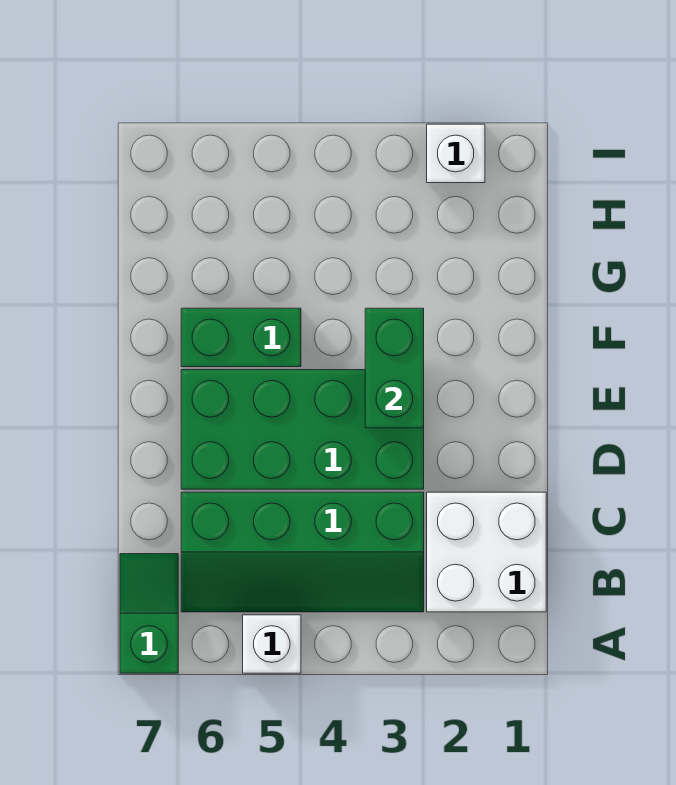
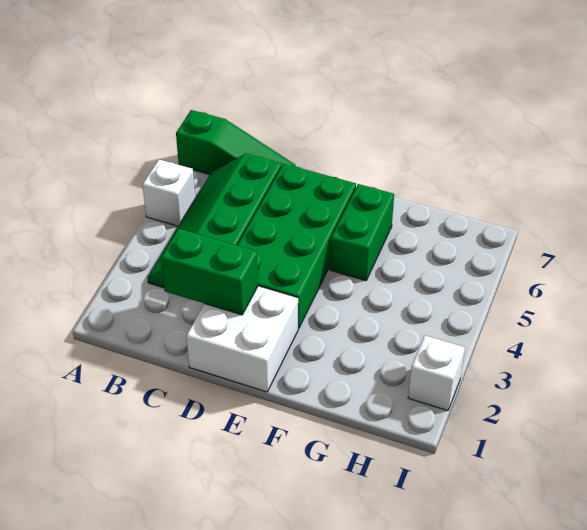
green 1x2 slope [120,554,178,673] -> green 1x3 slope [176,110,296,175]
white 2x2 brick [427,492,546,612] -> white 2x2 brick moved to [186,286,298,392]
green 1x2 brick [365,308,424,428] -> green 1x2 brick moved to [161,228,258,315]

